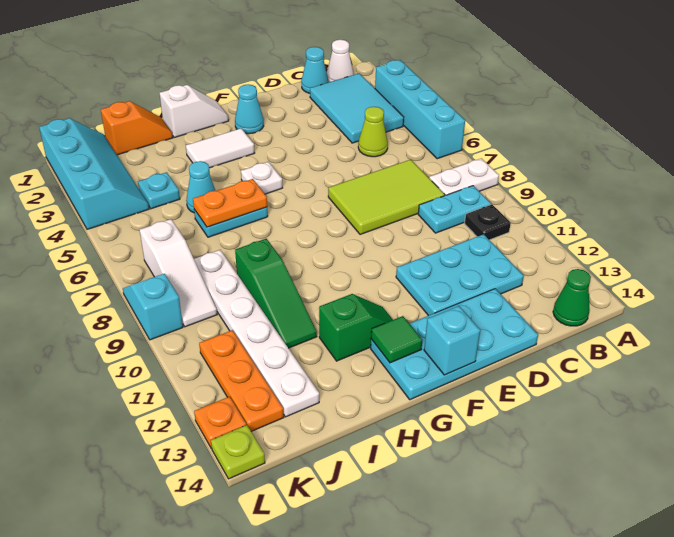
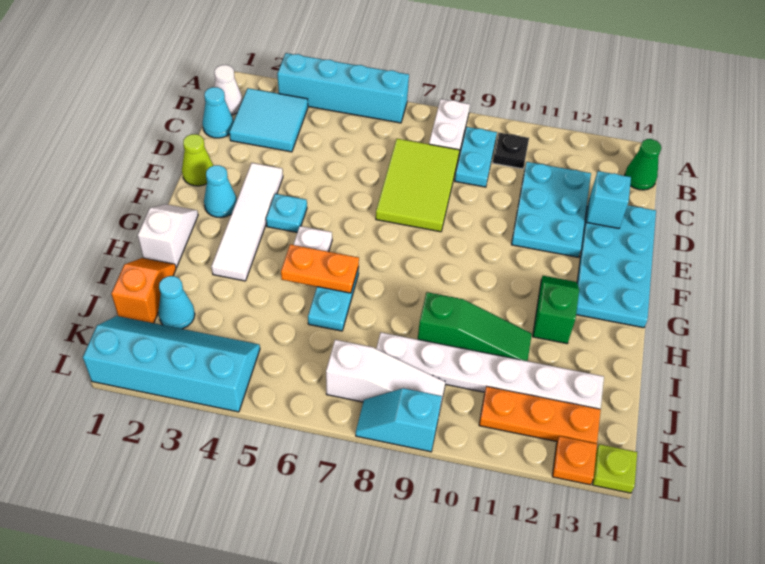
cyan 2x3 tile [310,73,404,143] -> cyan 2x2 tile [229,88,308,152]
lime 1x1 cone [358,107,388,157] -> lime 1x1 cone moved to [182,134,213,186]
cyan 1x1 brick [424,306,480,375] -> cyan 1x1 brick moved to [586,171,631,228]
white 1x2 tile [186,128,254,168] -> white 1x4 tile [211,163,283,281]
green 1x1 tile [371,316,422,363] -> none
orange 1x2 plate [193,179,267,227] -> orange 1x2 plate turned to [281,244,359,293]
cyan 1x1 cone [186,161,215,213] -> cyan 1x1 cone moved to [158,276,195,329]
cyan 1x1 plate [138,172,180,209] -> cyan 1x1 plate moved to [266,194,307,232]

